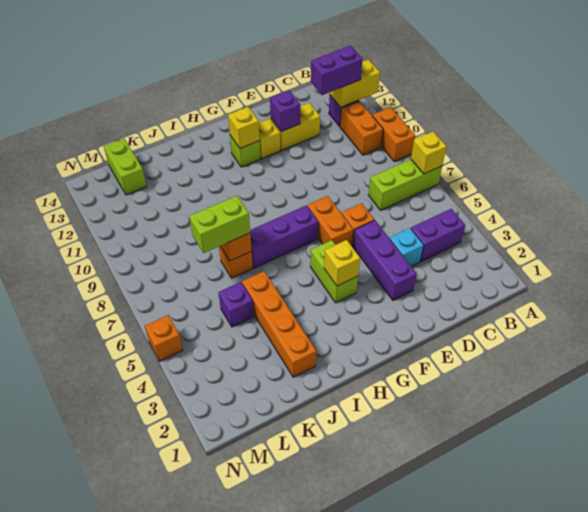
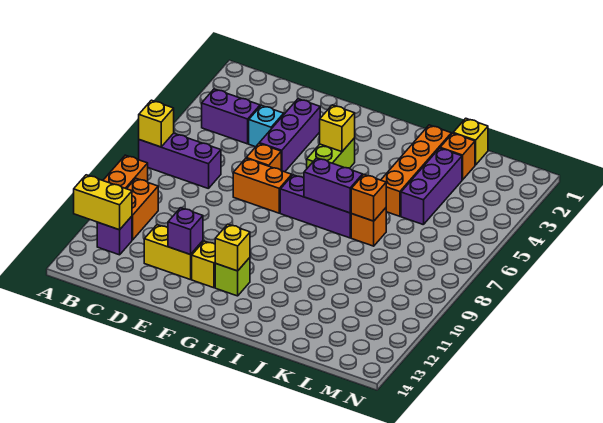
lime 1x3 brick [368,159,442,210] -> purple 1x3 brick [139,133,221,189]
purple 1x2 brick [311,46,363,95] -> purple 1x2 brick moved to [304,158,363,213]
orange 1x2 brick [308,196,353,246] -> orange 1x2 brick turned to [233,159,292,213]
lime 1x2 brick [189,196,250,253] -> none
none -> yellow 1x1 brick [453,118,488,165]
purple 1x1 brick [219,282,254,327] -> purple 1x3 brick [401,148,462,225]
lime 1x2 brick [104,139,147,195] -> none
orange 1x1 brick [145,315,183,361] -> orange 1x1 brick moved to [440,133,475,180]

